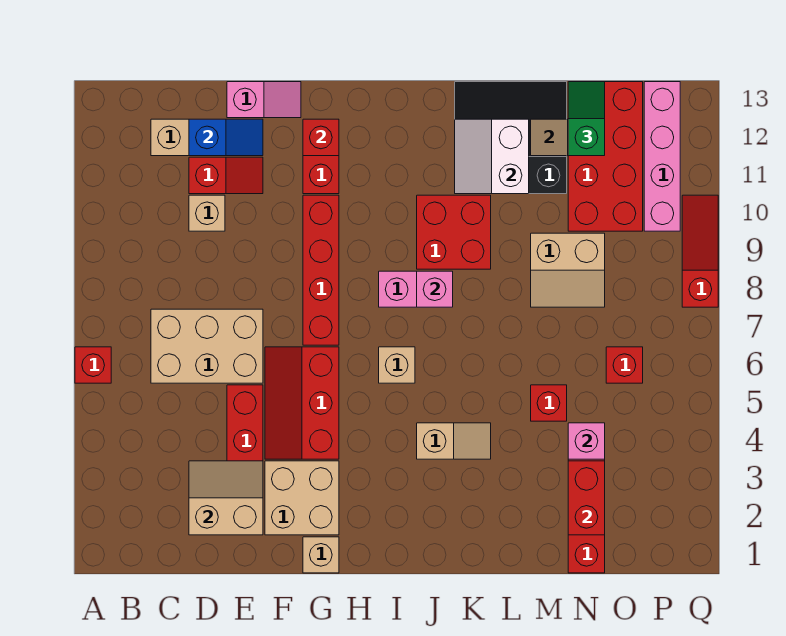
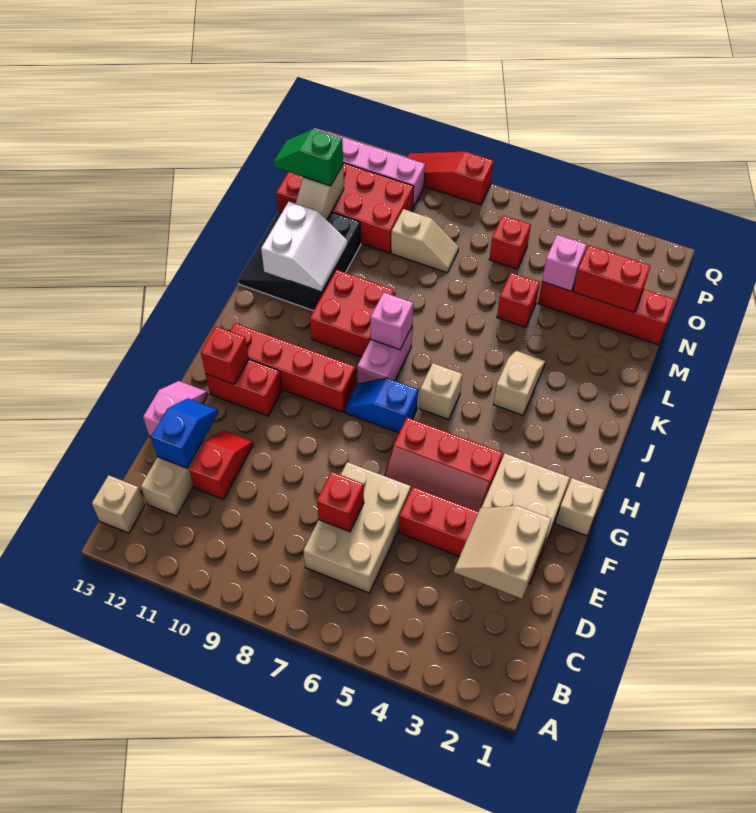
red 1x1 brick [75,347,111,383] -> red 1x1 brick moved to [317,472,364,532]
tan 1x1 brick [189,195,225,231] -> tan 1x1 brick moved to [92,475,145,533]
red 1x4 brick [303,195,339,345] -> red 1x4 brick moved to [230,323,356,412]
none -> blue 1x2 slope [345,378,418,433]
white 2x2 slope [455,119,529,194] -> white 2x2 slope turned to [261,202,348,292]
tan 2x2 slope [531,233,605,307] -> tan 1x2 slope [391,209,459,273]

